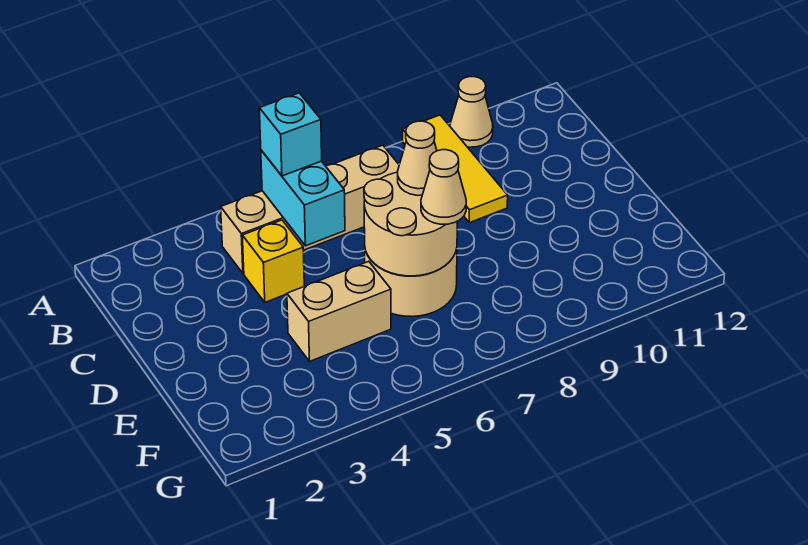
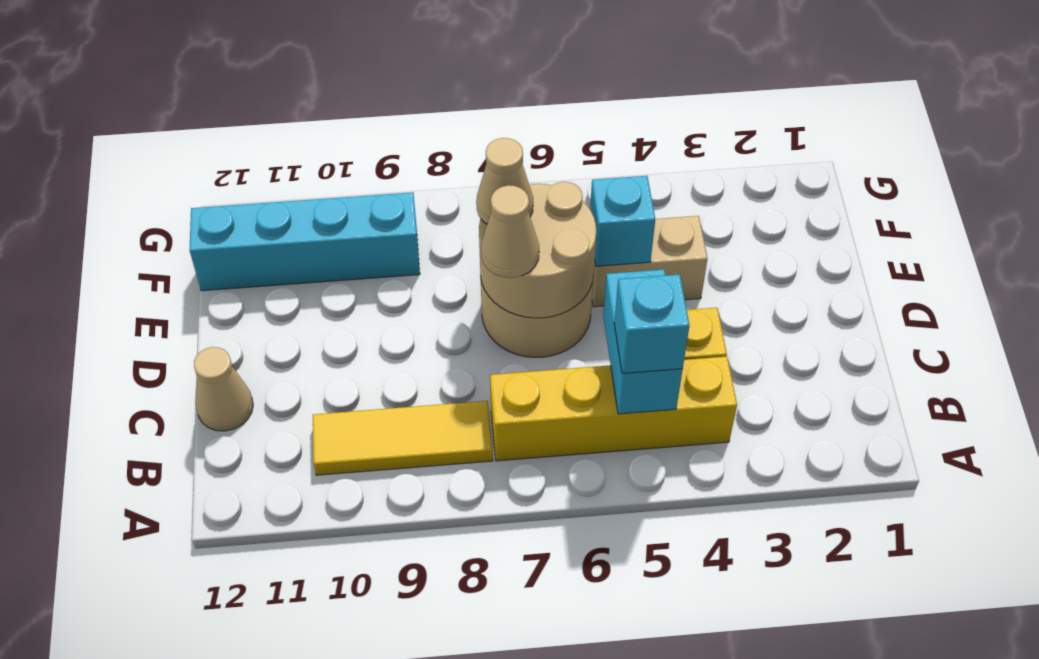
yellow 1x3 tile [403,115,508,223] -> yellow 1x3 tile turned to [313,401,493,475]
tan 1x1 cone [450,77,493,147] -> tan 1x1 cone moved to [194,347,253,431]
tan 1x4 brick [221,145,399,274] -> yellow 1x4 brick [490,356,737,461]
none -> cyan 1x1 brick [590,176,655,266]
none -> cyan 1x4 brick [189,192,420,291]

